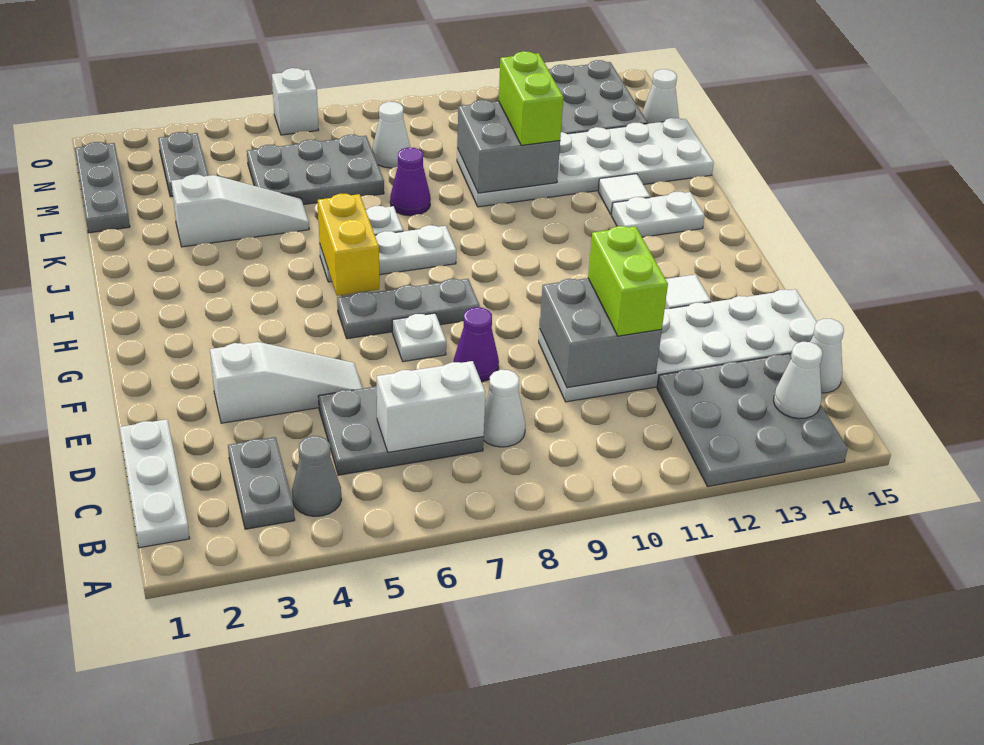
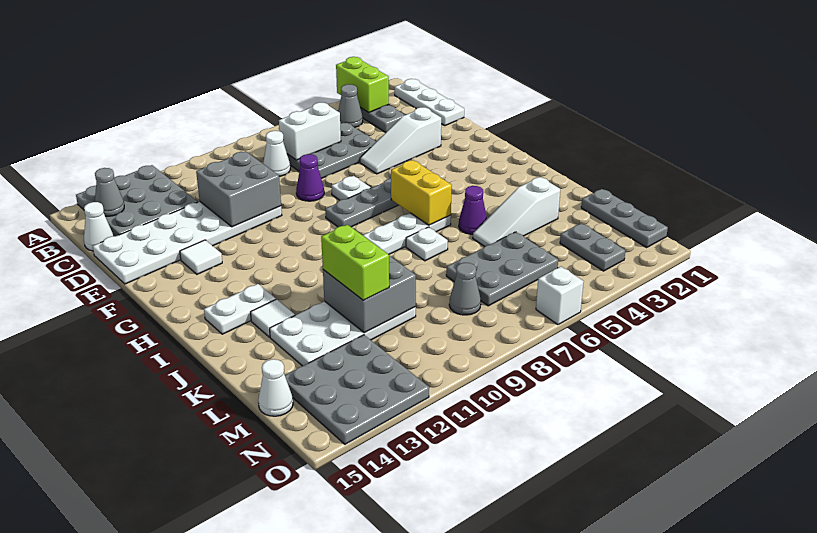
white 1x1 cone [774,342,822,419] -> grey 1x1 cone [95,168,124,216]
lime 1x2 brick [588,226,668,336] -> lime 1x2 brick moved to [336,57,389,113]
purple 1x1 cone [390,148,431,216] -> purple 1x1 cone moved to [459,186,487,234]
white 2x6 plate [457,118,714,207] -> white 2x4 plate [270,301,416,366]
white 1x1 cone [372,102,410,168] -> grey 1x1 cone [449,263,481,315]

